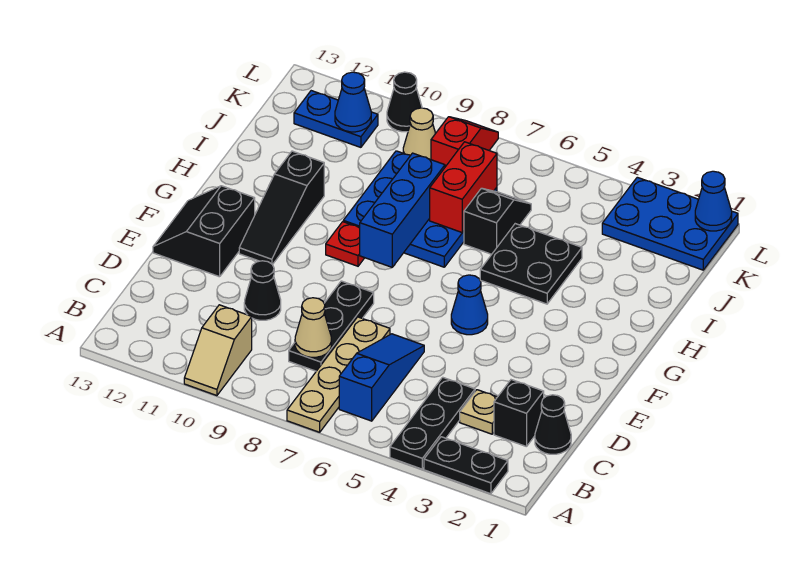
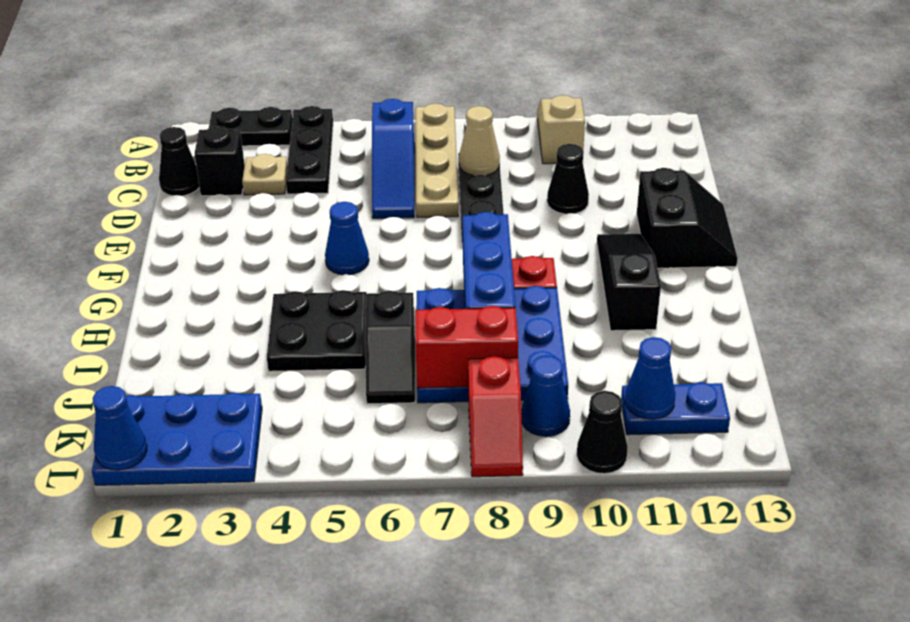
red 1x2 brick [430,142,497,232] -> red 1x2 brick turned to [415,306,518,388]
tan 1x1 cone [403,108,436,160] -> blue 1x1 cone [521,355,570,436]

